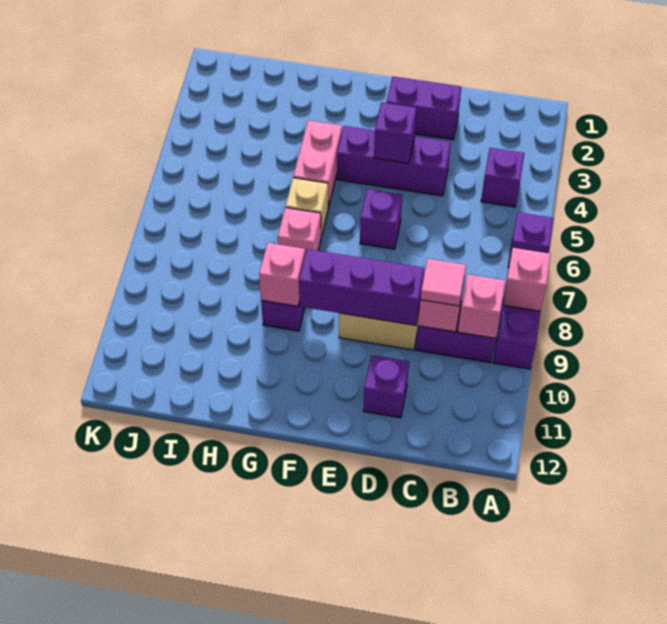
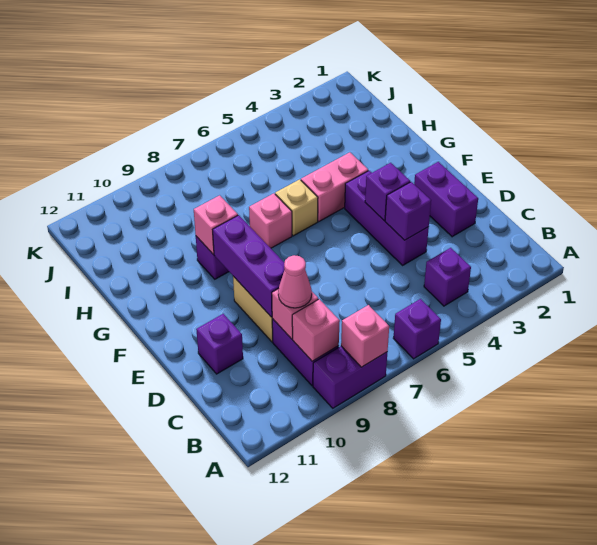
pink 1x1 tile [420,259,466,306] -> pink 1x1 cone [278,255,312,308]
purple 1x1 brick [360,189,402,249] -> purple 1x1 brick moved to [385,182,431,240]

